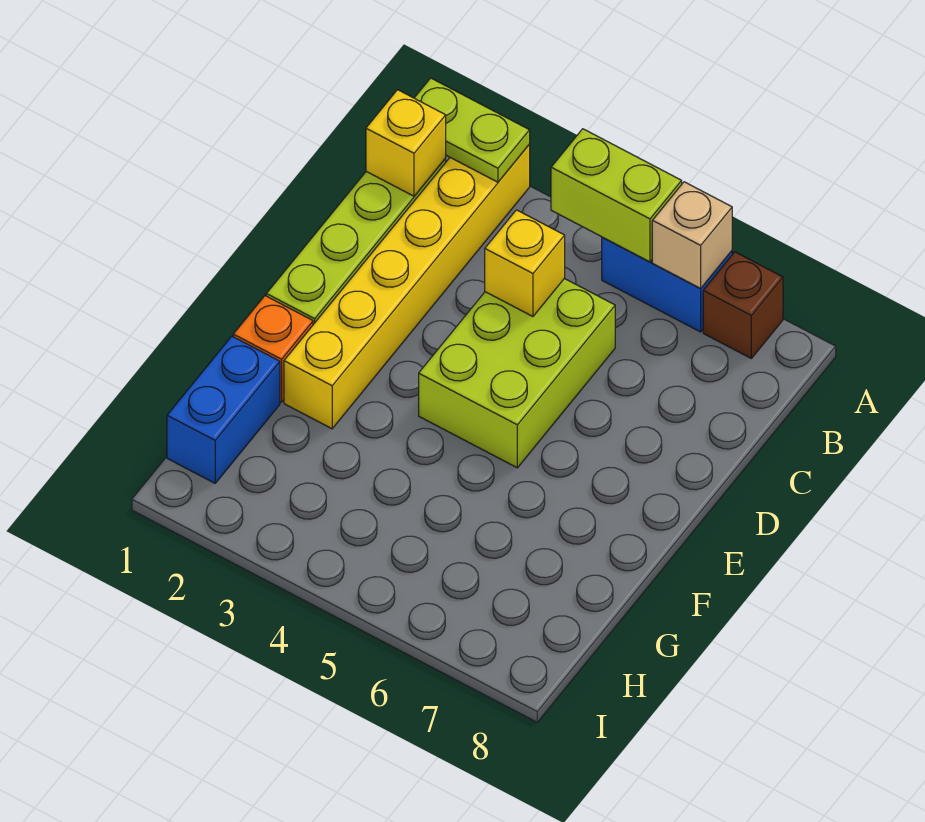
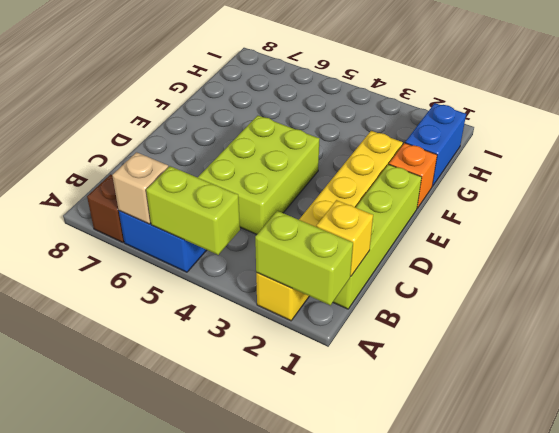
lime 1x2 plate [415,78,530,182] -> lime 1x2 brick [255,211,353,305]
yellow 1x1 brick [485,210,565,316] -> none

